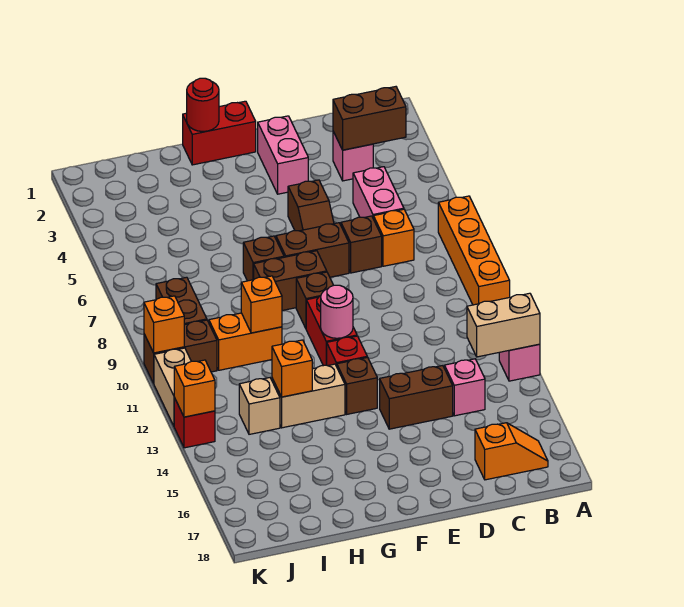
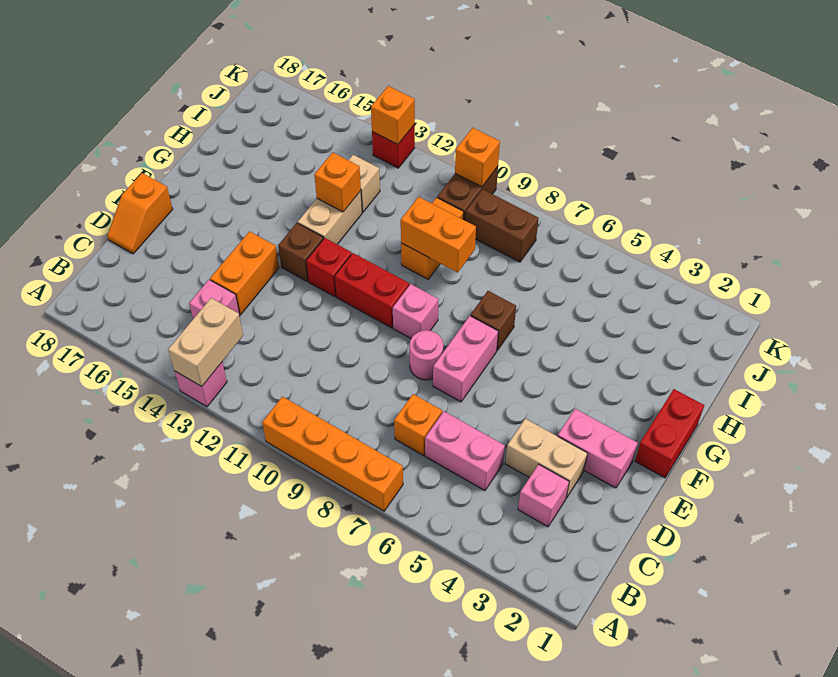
brown 1x2 brick [333,87,406,150] -> none
orange 1x2 slope [475,423,548,480] -> orange 1x2 slope moved to [107,173,173,254]
brown 1x1 brick [341,216,382,273] -> none
brown 1x2 brick [380,366,453,429] -> orange 1x2 brick [210,231,279,314]
brown 1x2 slope [288,180,334,231] -> none
brown 1x2 brick [276,223,349,277] -> pink 1x2 brick [433,316,498,402]
brown 1x2 brick [254,251,327,311] -> none
brown 1x1 brick [296,272,333,328] -> pink 1x1 brick [393,284,439,338]
pink 1x1 round brick [321,285,353,338] -> pink 1x1 round brick moved to [410,330,443,380]
red 1x1 round brick [187,78,219,131] -> none
orange 1x1 brick [241,276,282,333] -> orange 1x2 brick [401,197,476,272]
tan 1x2 brick [154,348,191,426] -> tan 1x2 brick moved to [505,418,587,498]

